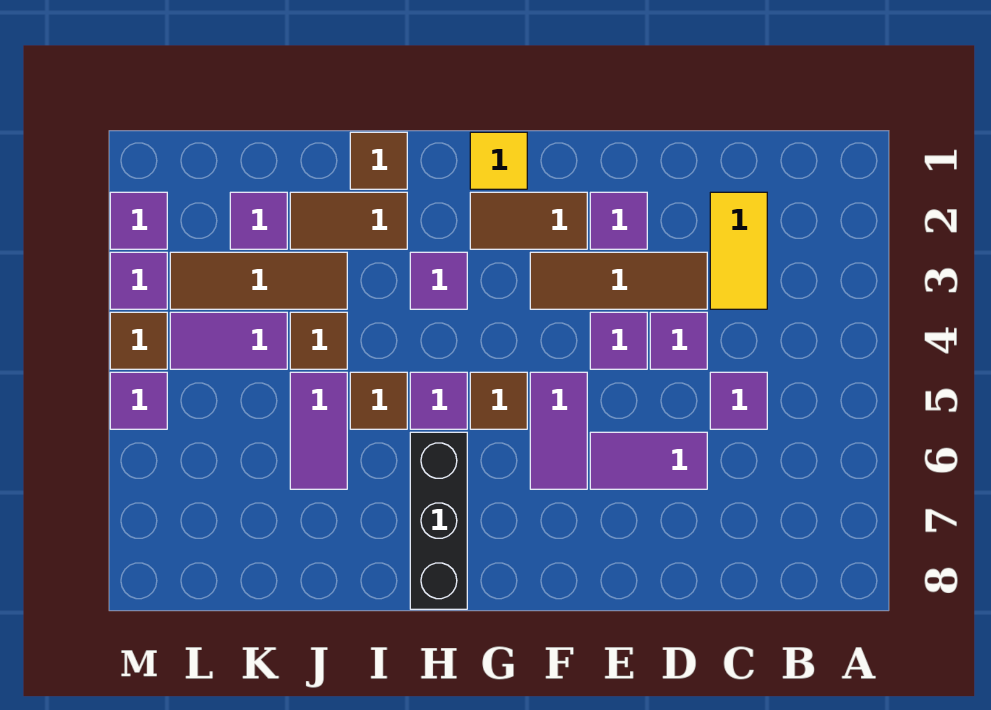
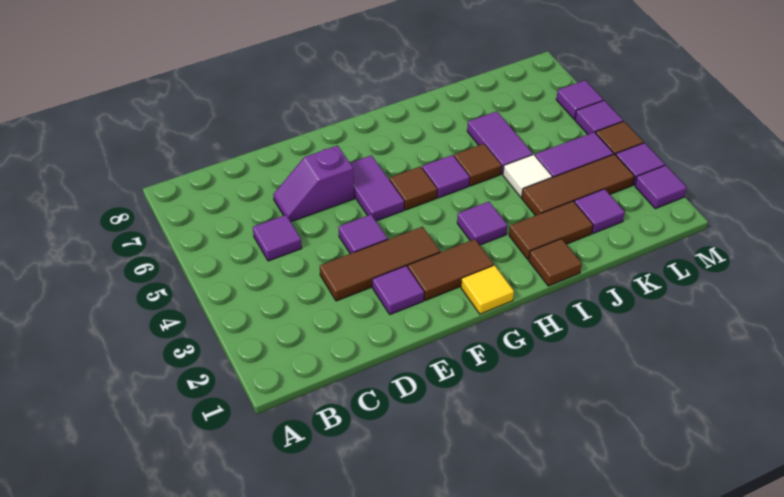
yellow 1x2 tile [710,192,767,309] -> none
purple 1x1 tile [650,312,707,369] -> purple 1x1 tile moved to [556,80,603,119]
purple 1x2 tile [590,432,707,489] -> purple 1x2 slope [273,146,354,222]
black 1x3 brick [410,432,467,609] -> none
brown 1x1 tile [290,312,347,369] -> white 1x1 tile [503,155,552,197]

